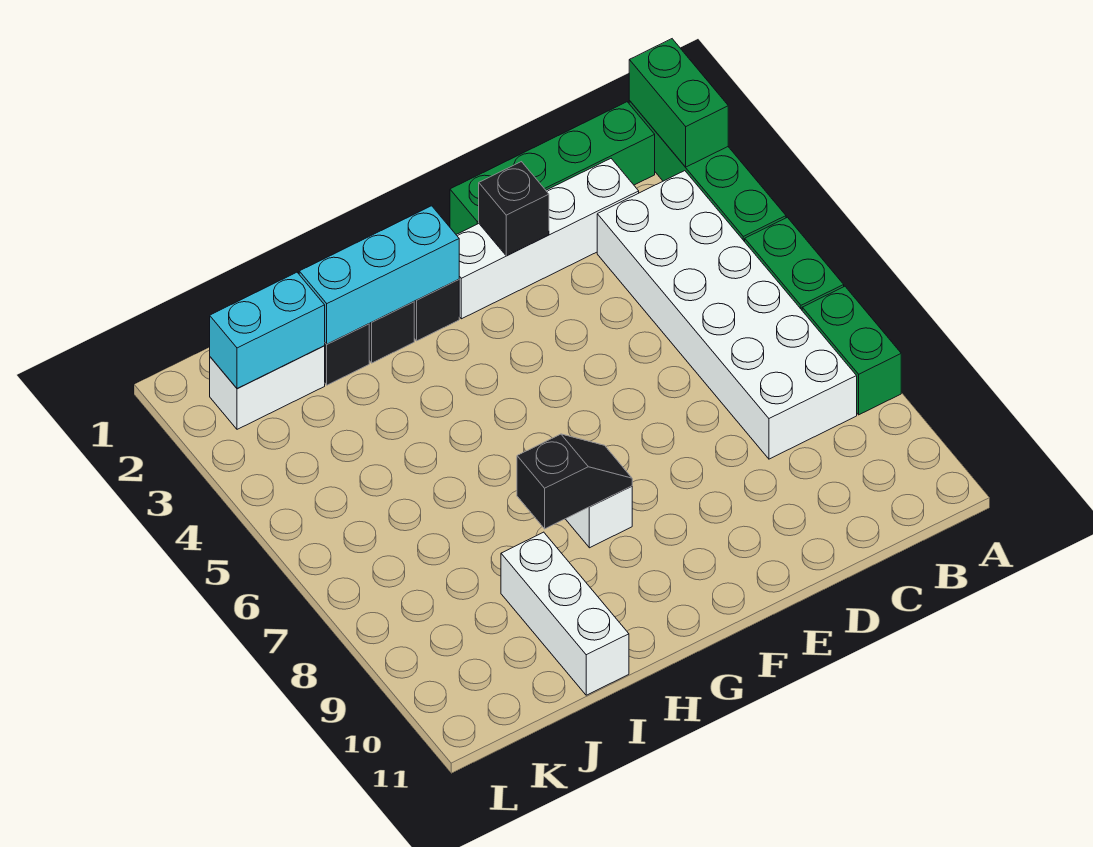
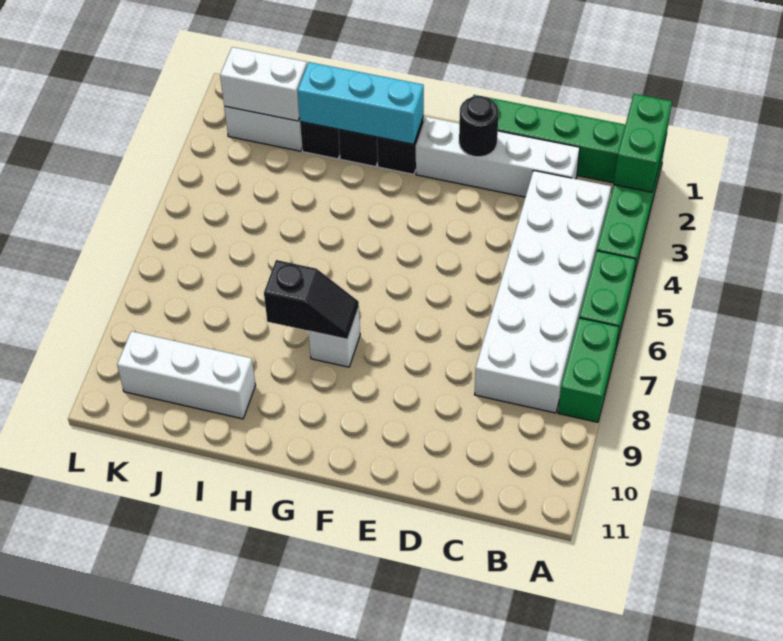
black 1x1 brick [479,162,549,256] -> black 1x1 round brick [459,96,499,157]
white 1x3 brick [501,532,629,695] -> white 1x3 brick turned to [117,331,255,419]
cyan 1x2 brick [210,272,325,388] -> white 1x2 brick [220,47,307,121]

